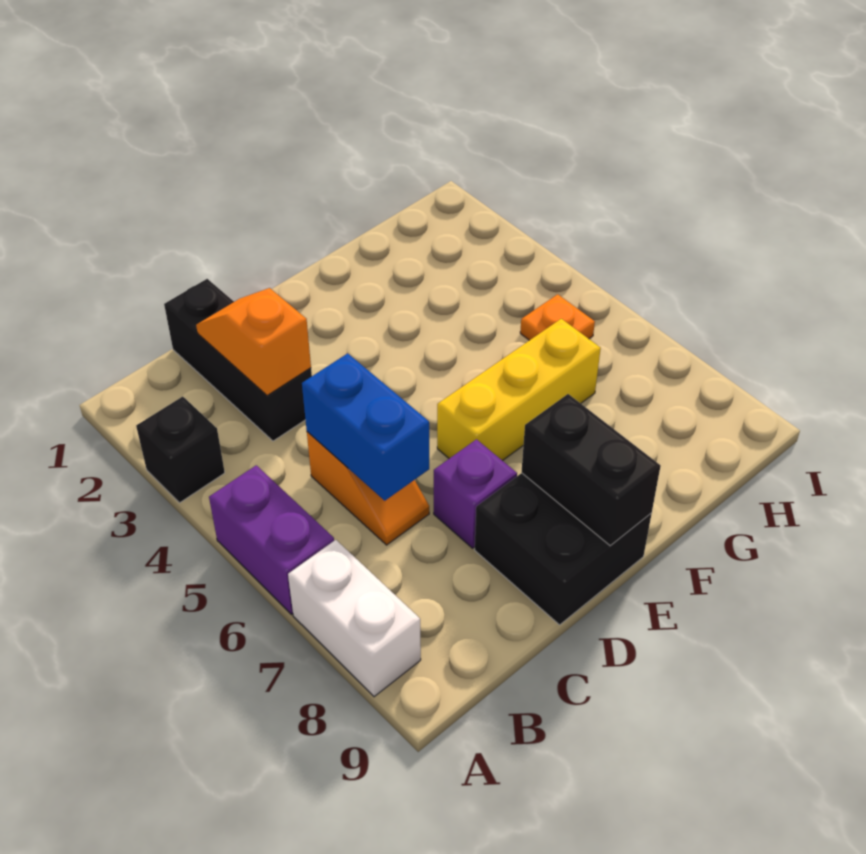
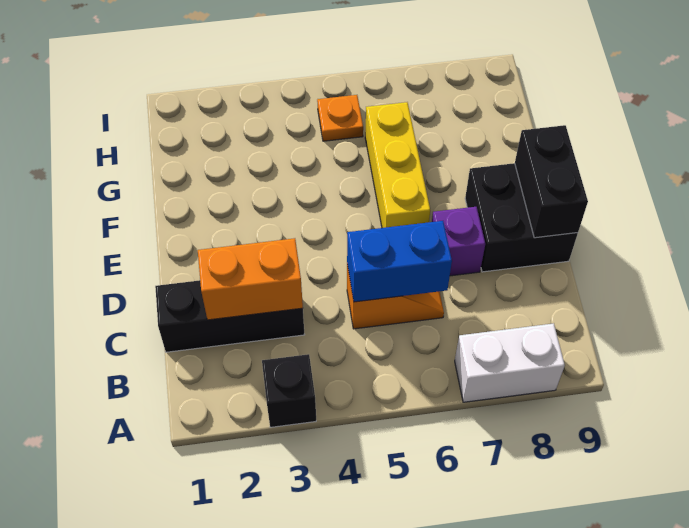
purple 1x2 brick [209,465,334,614] -> none
orange 1x2 slope [196,288,311,396] -> orange 1x2 brick [198,238,303,320]
black 1x2 brick [521,394,661,546] -> black 1x2 brick turned to [515,125,588,238]

